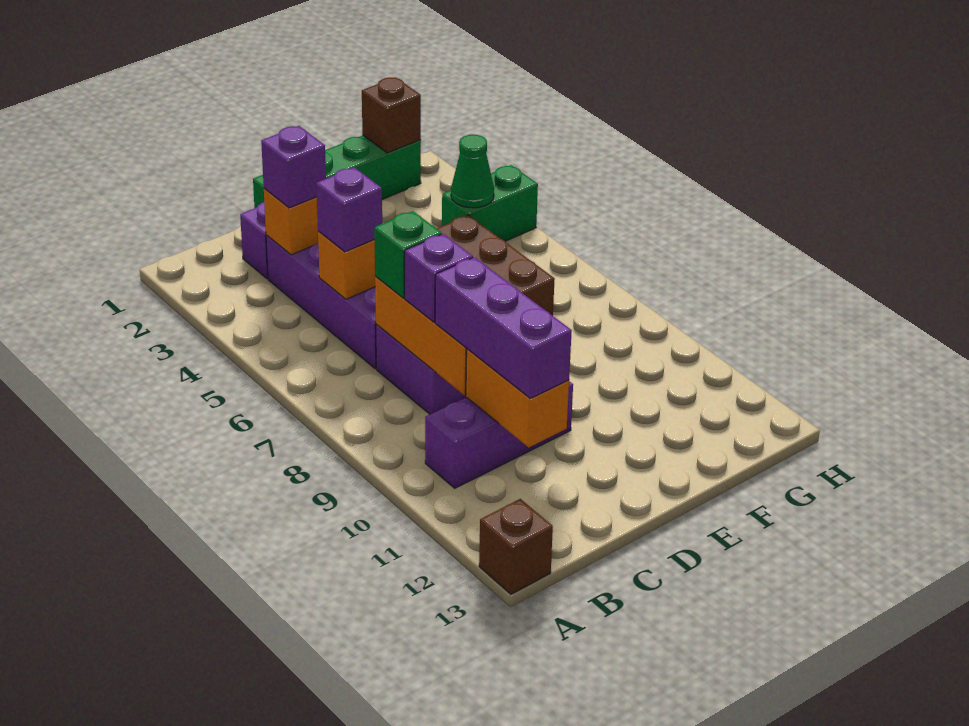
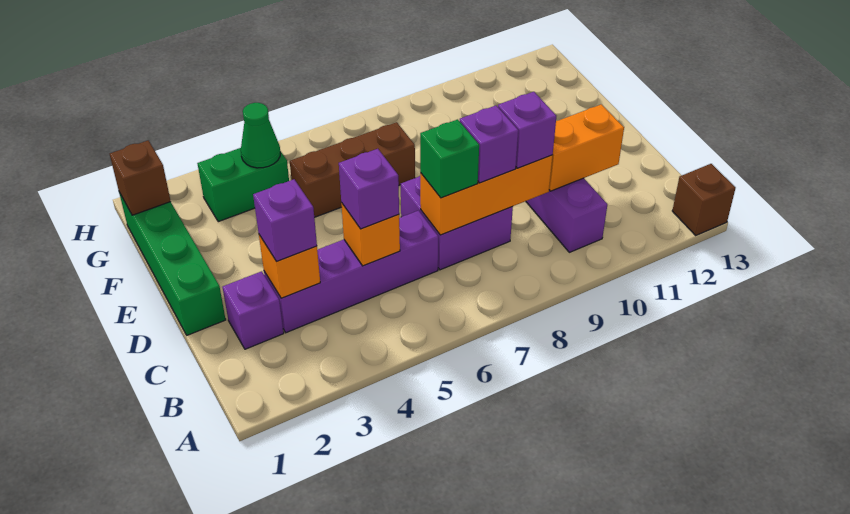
purple 1x3 brick [435,257,572,398] -> purple 1x1 brick [498,92,556,168]
green 1x2 brick [442,165,538,241] -> green 1x2 brick turned to [197,148,289,222]

